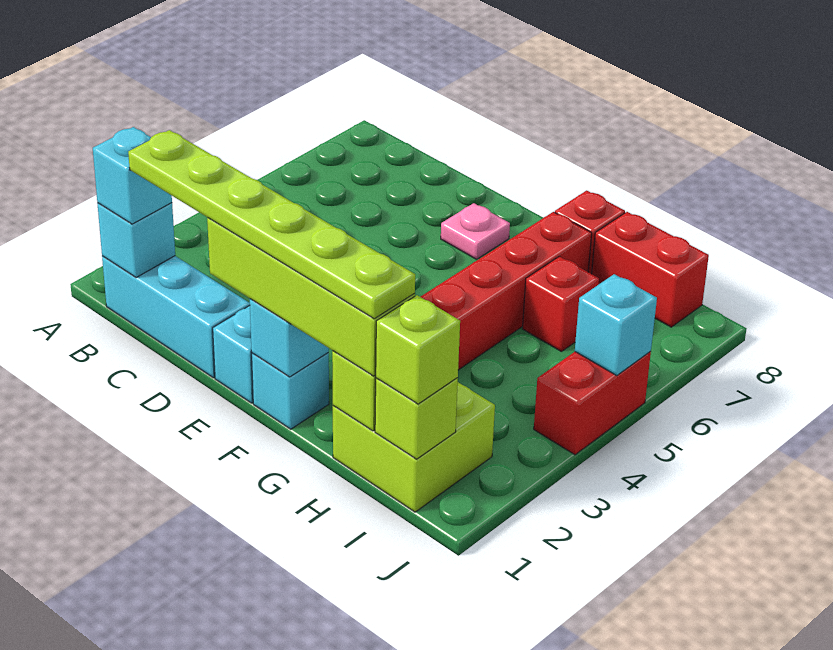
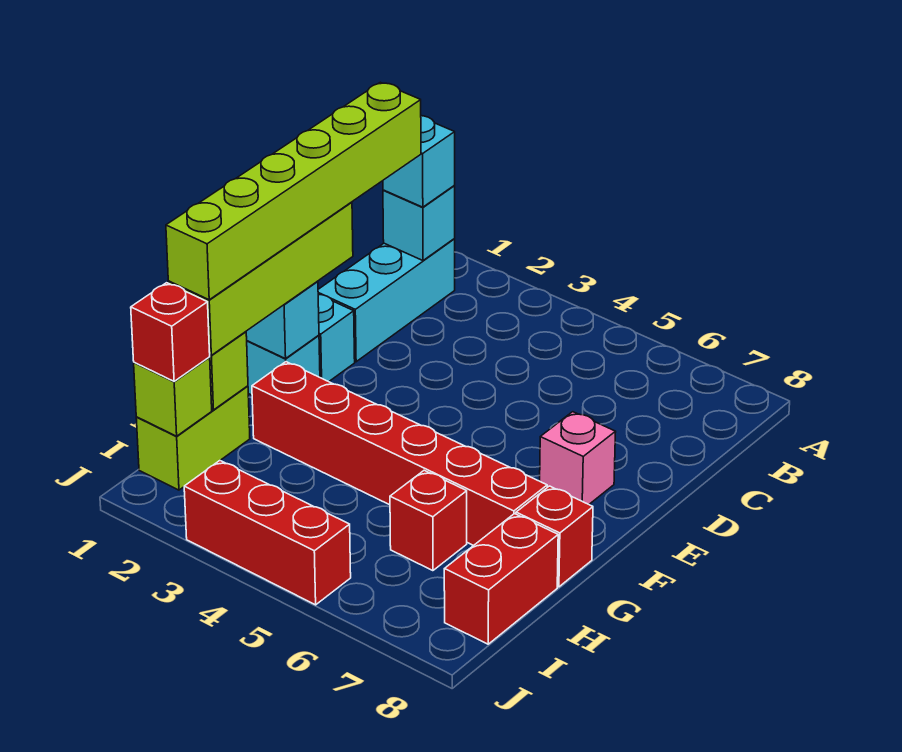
lime 1x6 plate [128,130,415,319] -> lime 1x6 brick [166,82,421,300]
pink 1x1 plate [441,203,510,259] -> pink 1x1 brick [540,412,616,504]
lime 2x2 brick [333,382,495,512] -> lime 1x2 brick [136,386,250,490]
lime 1x1 brick [376,295,460,404] -> red 1x1 brick [131,283,210,381]
red 1x2 brick [534,351,651,455] -> red 1x3 brick [184,461,351,605]
cyan 1x1 brick [575,274,657,376] -> none

